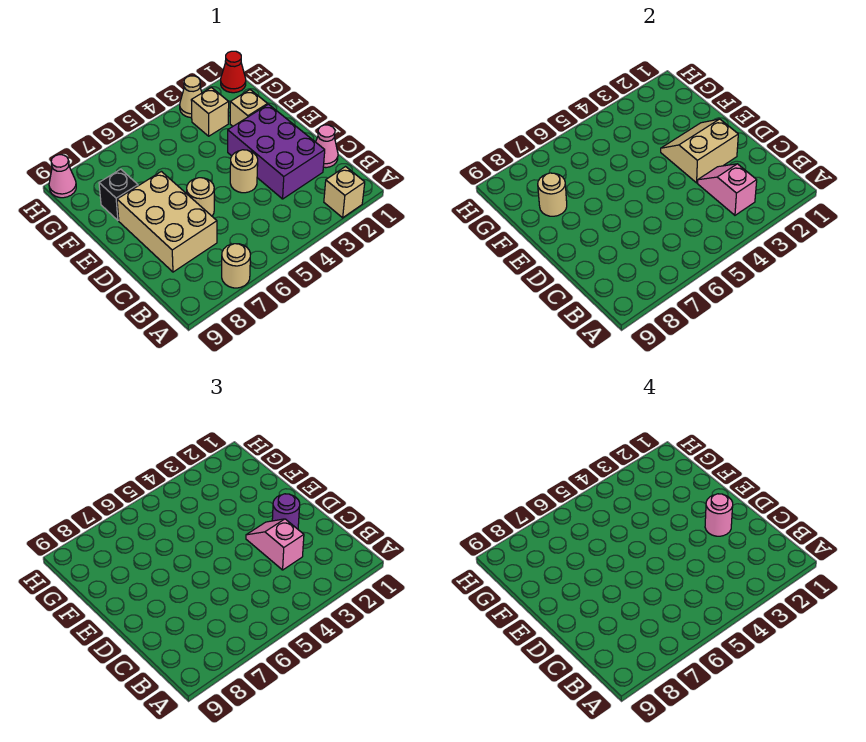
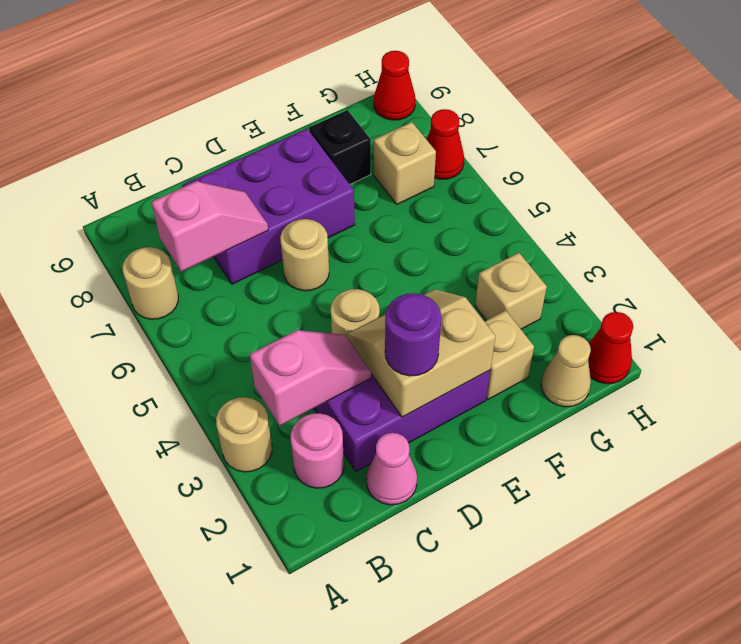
tan 1x1 brick [324,167,365,218] -> tan 1x1 brick moved to [374,122,436,204]
pink 1x2 slope [246,519,304,570] -> pink 1x2 slope moved to [151,181,268,272]
tan 2x3 brick [117,171,217,272] -> purple 2x3 brick [183,128,355,284]
tan 2x2 slope [661,119,738,183] -> tan 2x2 slope turned to [347,289,496,417]
pink 1x1 round brick [705,494,733,536] -> pink 1x1 round brick moved to [291,413,344,488]
tan 1x1 round brick [538,173,567,216] -> tan 1x1 round brick moved to [216,397,272,472]
tan 1x1 cone [180,76,202,118] -> tan 1x1 cone moved to [541,335,591,407]
none -> red 1x1 cone [427,109,464,179]
pink 1x1 cone [49,155,76,198] -> red 1x1 cone [374,51,416,120]

